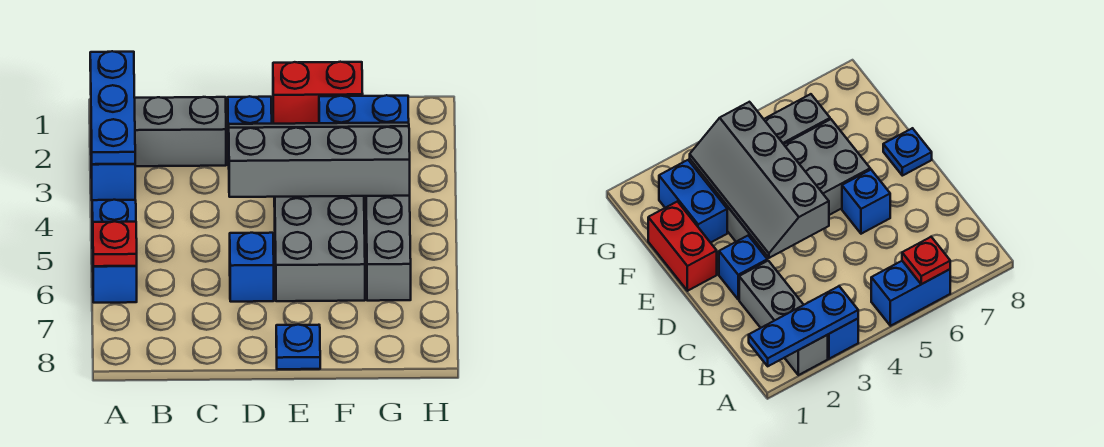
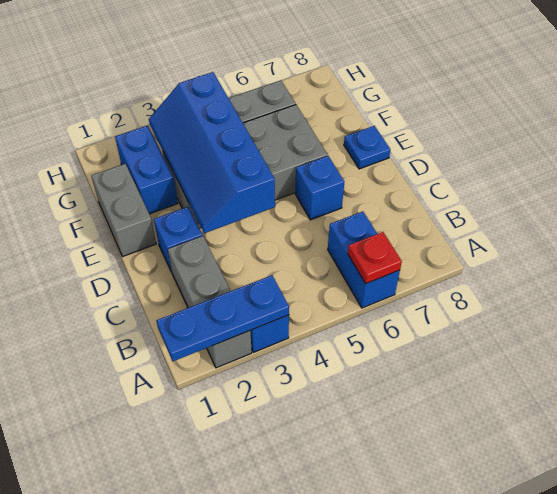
blue 1x2 brick [92,200,137,303] -> blue 1x2 brick turned to [328,211,400,308]
grey 2x4 slope [228,123,410,197] -> blue 2x4 slope [149,72,275,233]
red 1x2 brick [273,62,363,124] -> grey 1x2 brick [92,164,156,257]

